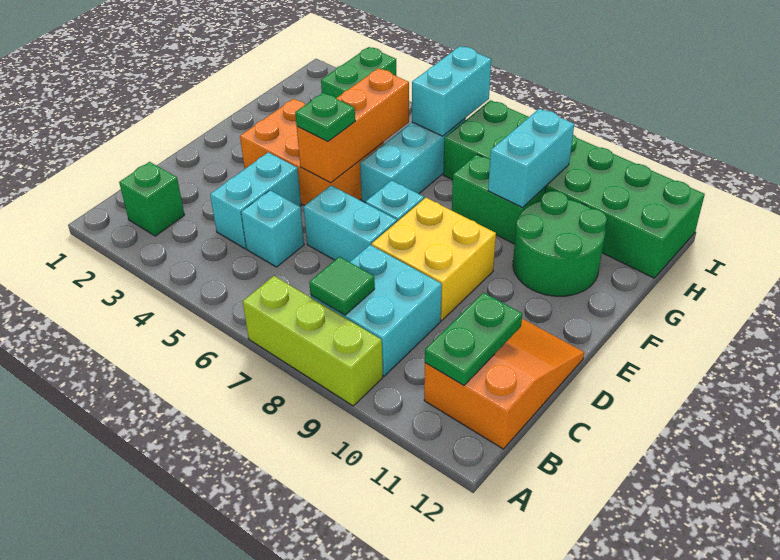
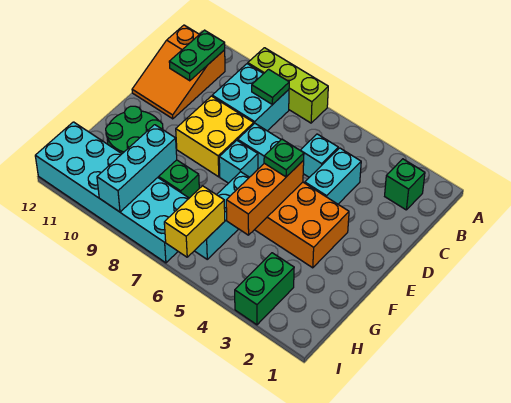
cyan 1x2 brick [488,109,574,207] -> cyan 1x3 brick [97,125,177,212]
cyan 1x2 brick [412,46,491,136] -> yellow 1x2 brick [164,186,225,257]
green 2x6 brick [443,100,705,278] -> cyan 2x6 brick [35,122,189,263]

